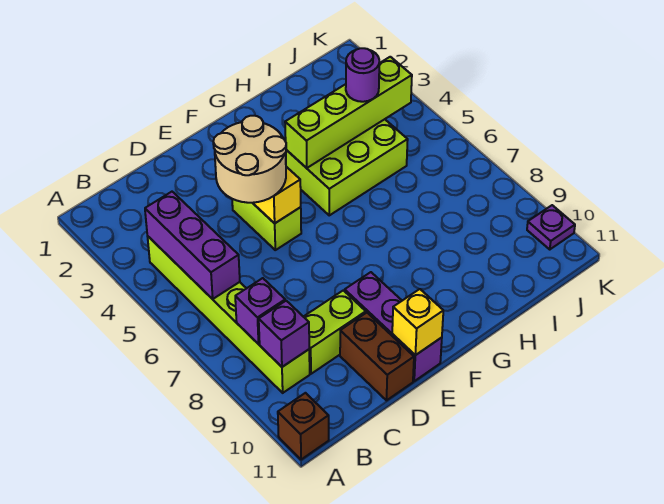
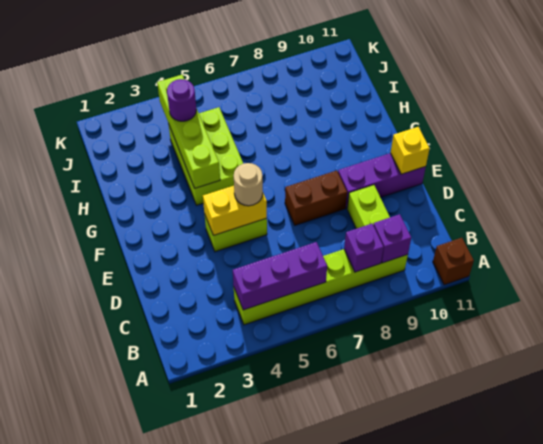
tan 2x2 round brick [213,116,286,203] -> tan 1x1 round brick [234,163,263,206]
brown 1x2 brick [340,313,414,400] -> brown 1x2 brick moved to [285,170,347,225]
purple 1x1 plate [527,205,575,249] -> none

